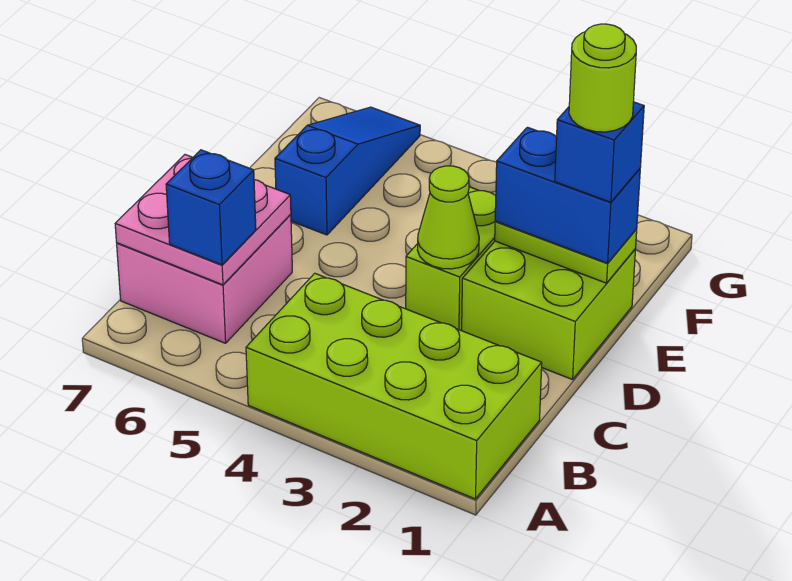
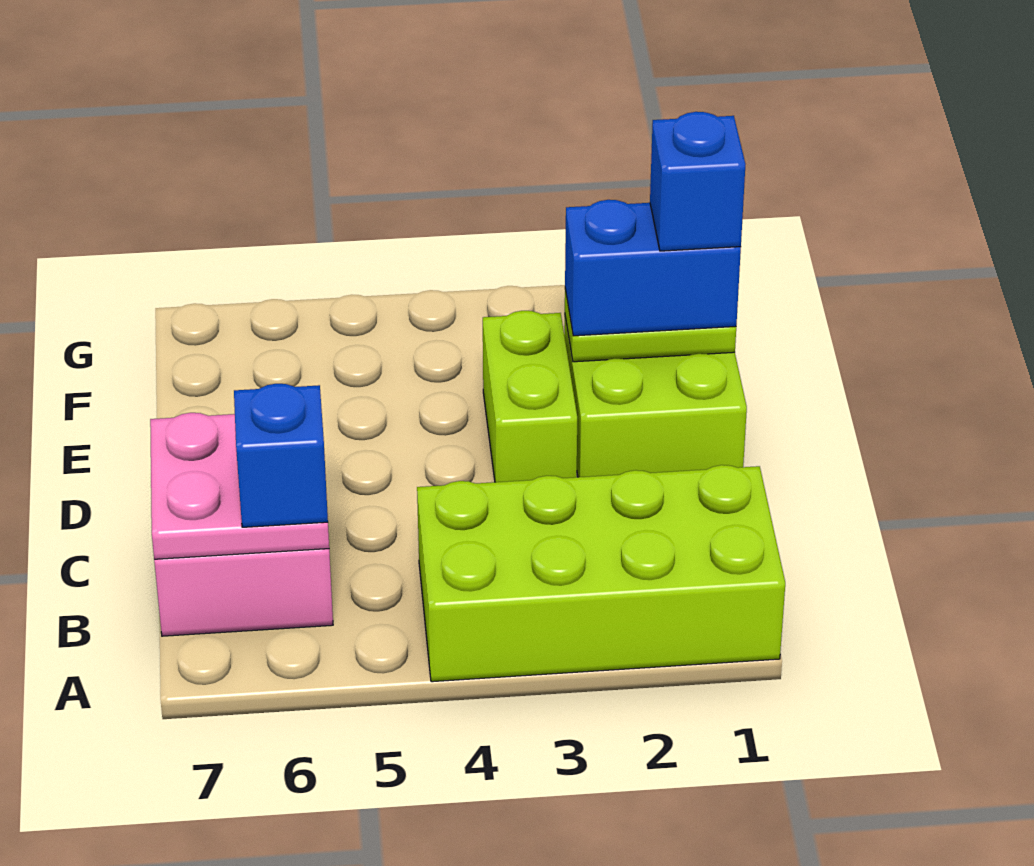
lime 1x1 cone [417,166,479,269] -> none
lime 1x1 round brick [569,24,636,132] -> none
blue 1x3 slope [275,107,420,235] -> none

